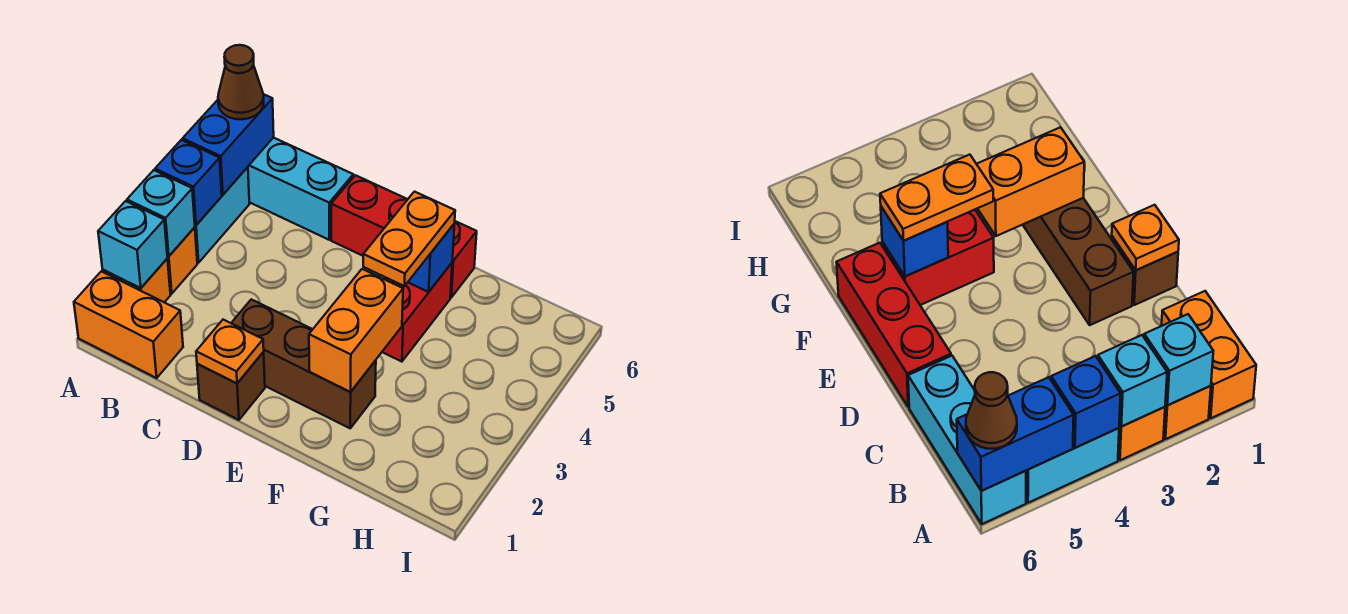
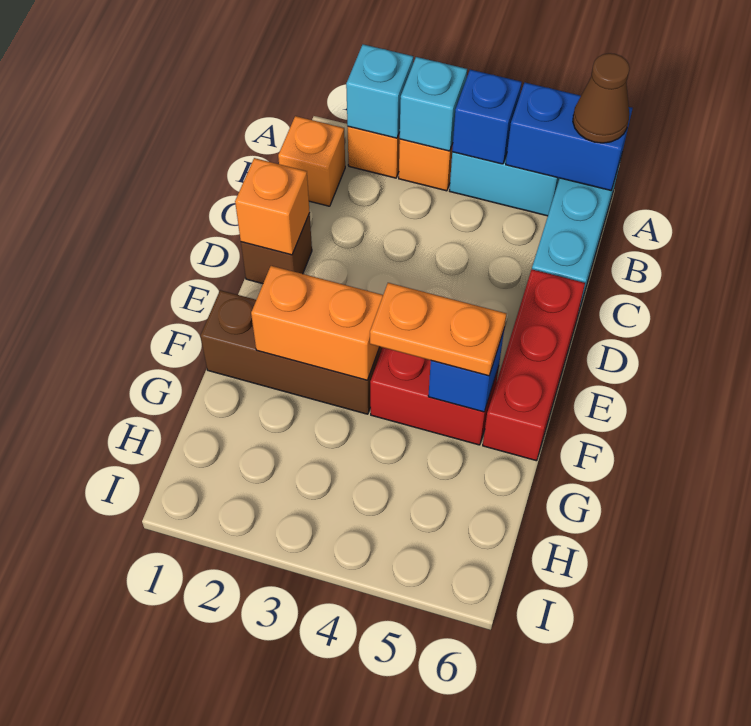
orange 1x2 brick [74,271,183,378] -> orange 1x1 brick [278,116,345,206]
orange 1x1 plate [196,320,264,383] -> orange 1x1 brick [235,158,310,255]
brown 1x3 brick [231,299,376,428] -> brown 1x3 brick turned to [201,290,382,414]

